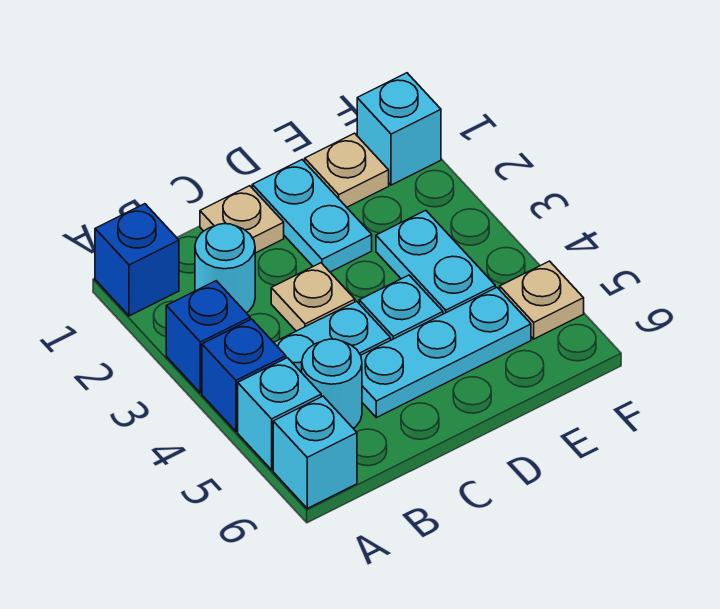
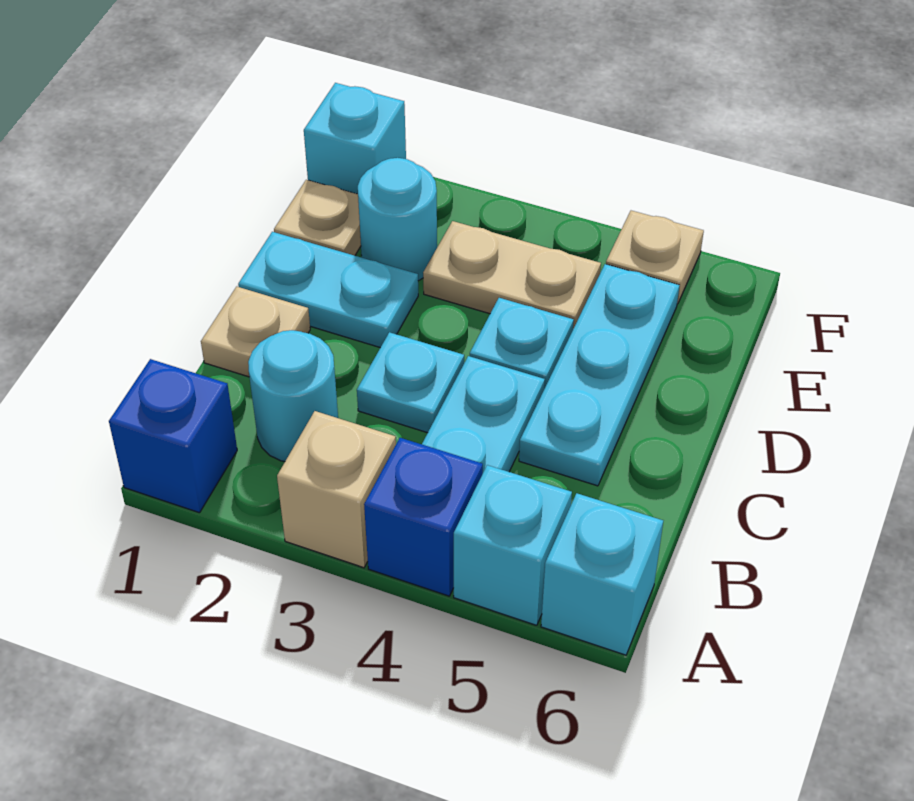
blue 1x1 brick [166,281,250,393] -> tan 1x1 brick [277,411,396,568]
cyan 1x1 round brick [302,339,362,428] -> cyan 1x1 round brick moved to [358,158,437,281]
tan 1x1 plate [271,263,355,331] -> cyan 1x1 plate [357,332,464,433]
cyan 1x2 plate [376,210,495,314] -> tan 1x2 plate [423,221,601,329]

